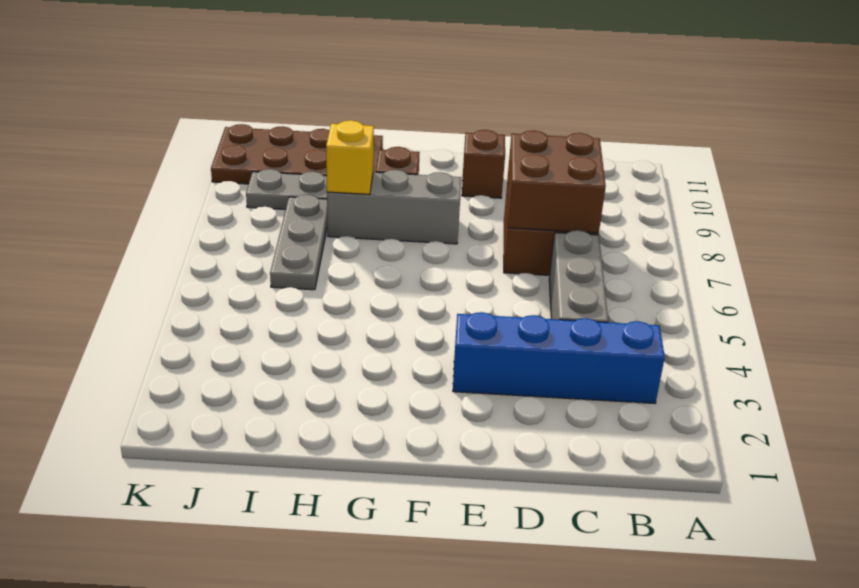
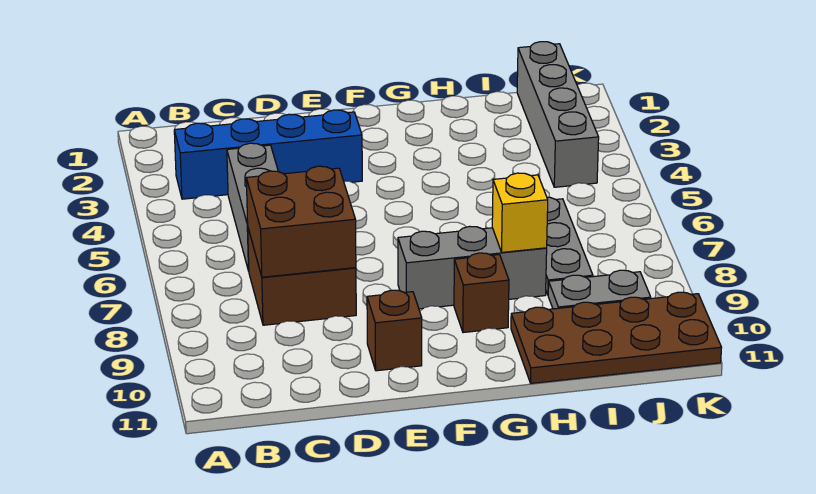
none -> grey 1x4 brick [517,42,599,187]

